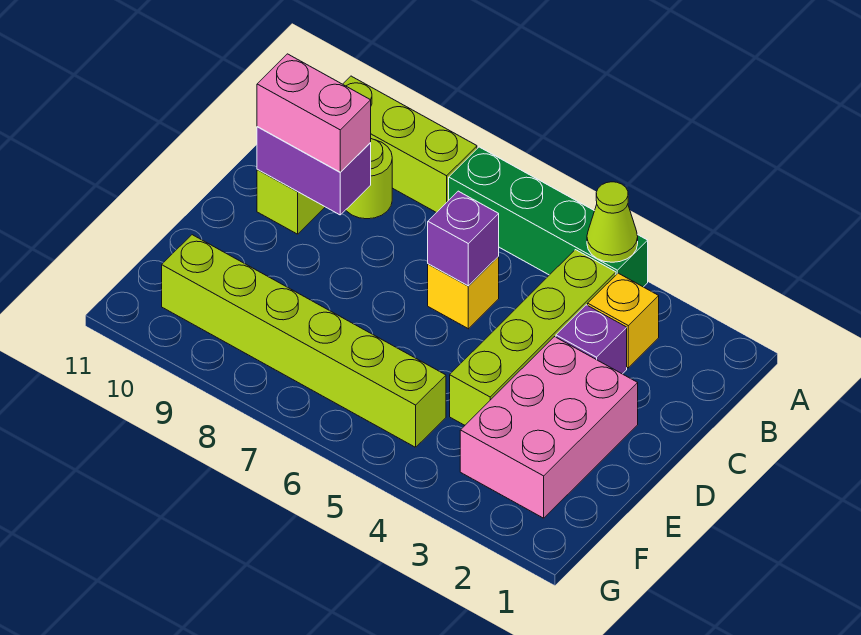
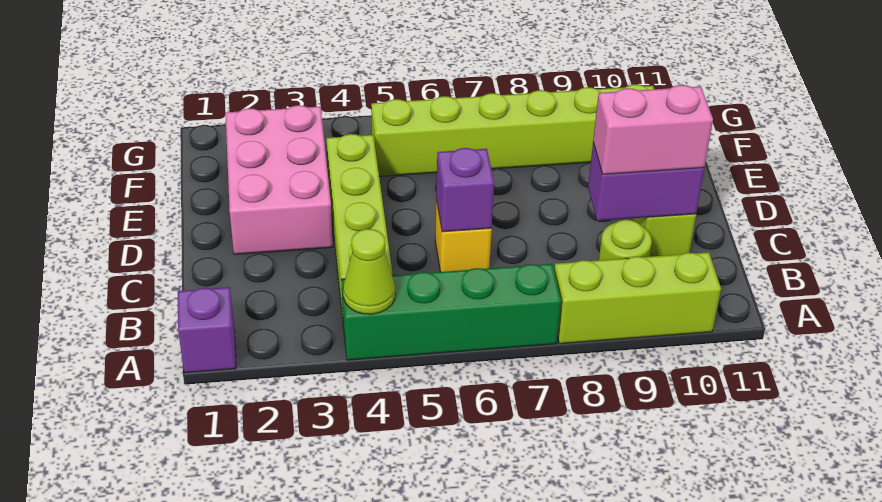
yellow 1x1 brick [588,273,659,368] -> none
purple 1x1 brick [556,305,627,374] -> purple 1x1 brick moved to [178,287,236,373]

